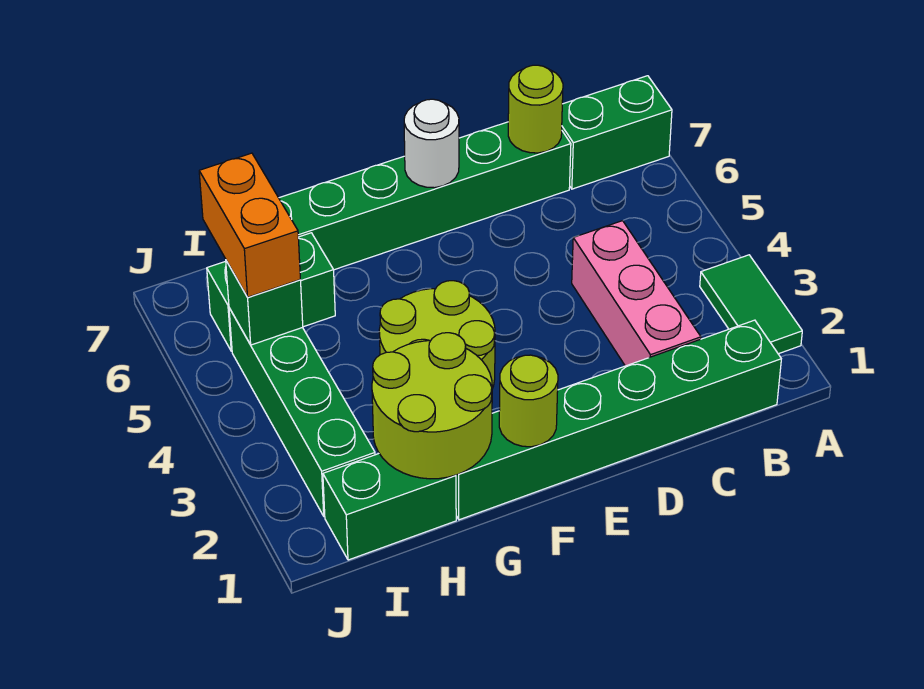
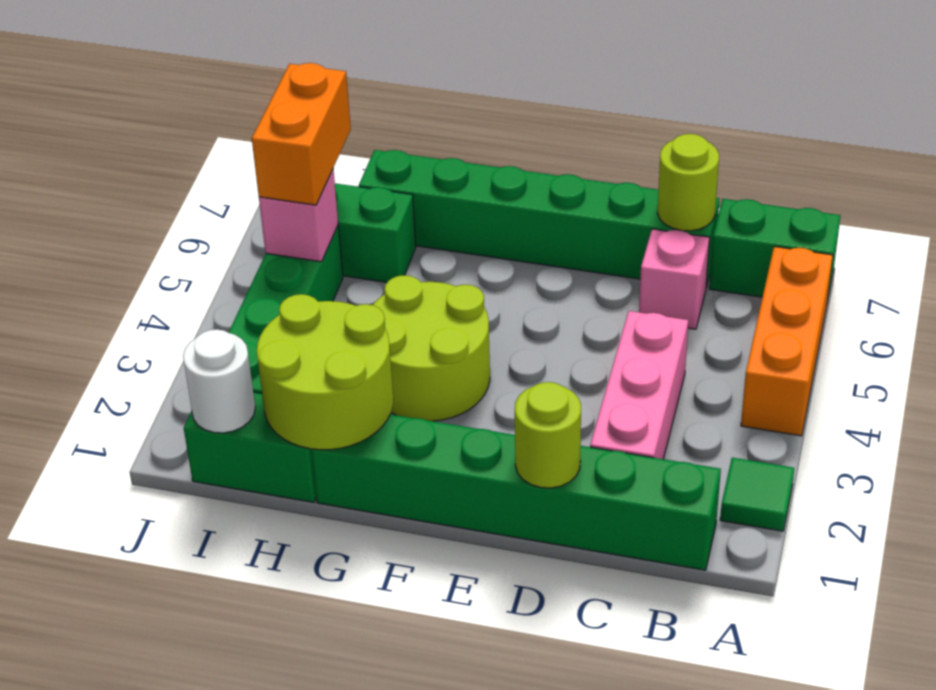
green 1x2 tile [700,255,802,354] -> green 1x1 tile [720,458,794,531]
none -> orange 1x3 brick [741,246,833,436]
none -> pink 1x1 brick [639,229,710,329]
white 1x1 round brick [404,99,459,188] -> white 1x1 round brick moved to [183,329,255,433]
lime 1x1 round brick [499,355,558,447] -> lime 1x1 round brick moved to [515,382,581,488]
green 1x1 brick [226,261,303,345] -> pink 1x1 brick [259,169,338,262]

